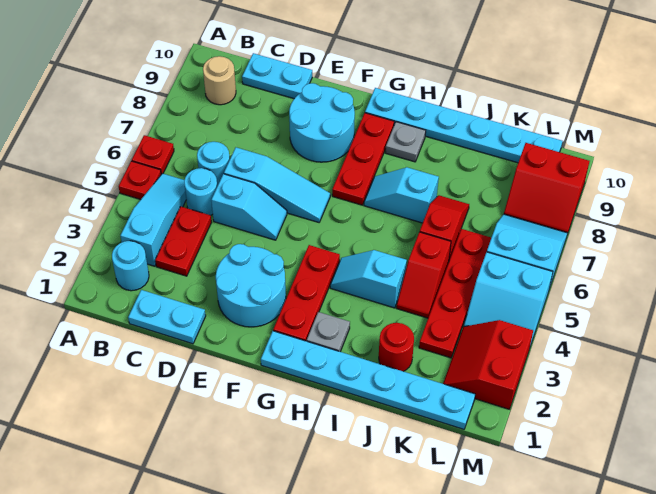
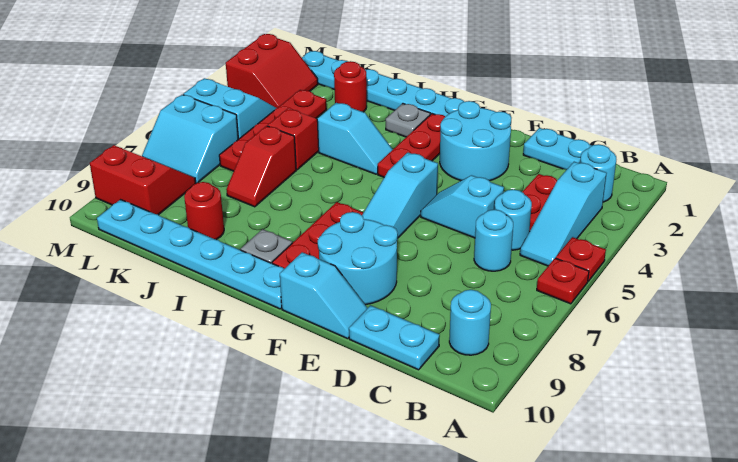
tan 1x1 round brick [203,56,236,105] -> cyan 1x1 round brick [449,290,491,355]
cyan 1x3 slope [224,147,330,222] -> cyan 1x3 slope turned to [362,153,438,238]
cyan 1x2 slope [364,167,439,223] -> cyan 1x2 slope moved to [280,252,367,339]
none -> red 1x1 round brick [184,182,224,240]

